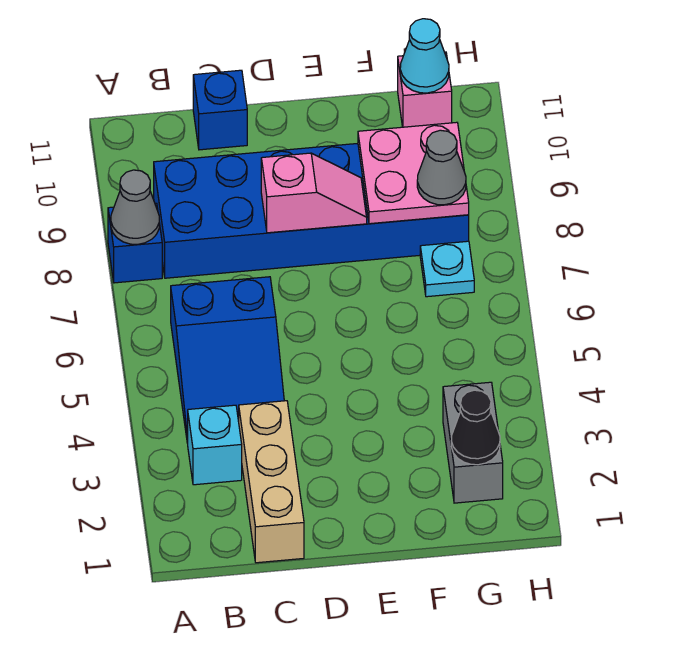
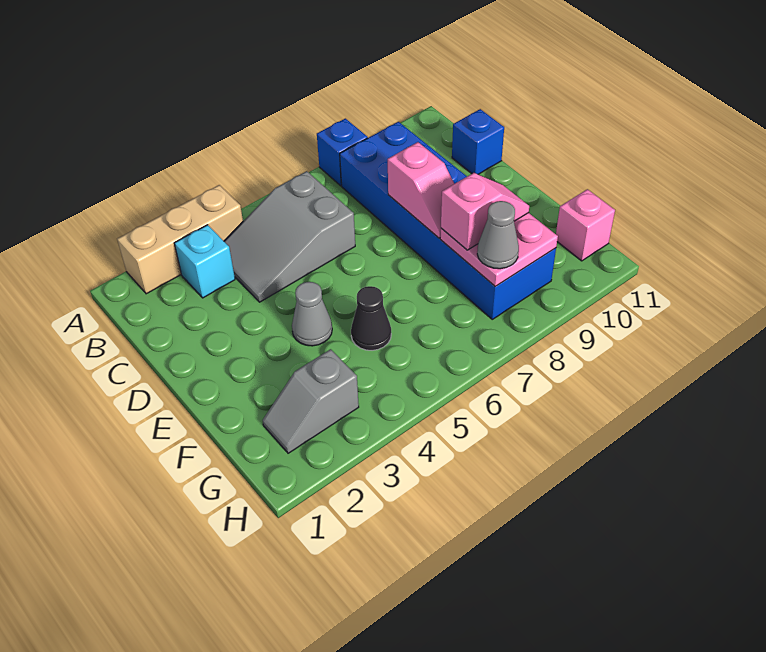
grey 1x1 cone [111,170,159,244] -> grey 1x1 cone moved to [292,282,332,346]
blue 2x3 slope [171,277,284,443] -> grey 2x3 slope [224,171,355,302]
tan 1x3 brick [239,401,304,563] -> tan 1x3 brick moved to [117,185,243,294]
none -> pink 1x2 slope [441,173,529,250]
grey 1x2 brick [443,382,503,503] -> grey 1x2 slope [263,349,359,453]
black 1x1 cone [451,390,500,465] -> black 1x1 cone moved to [351,286,391,350]
cyan 1x1 plate [420,241,474,297] -> none
cyan 1x1 cone [400,19,449,93] -> none

